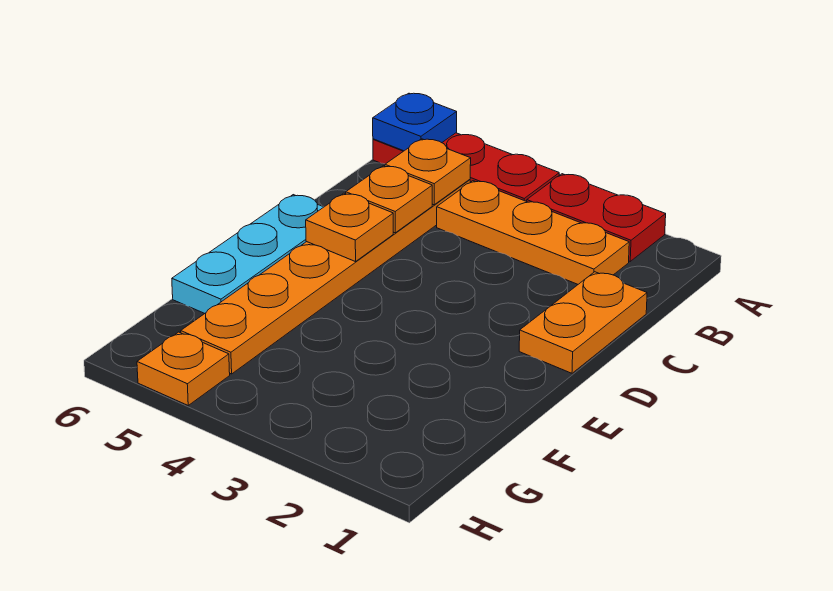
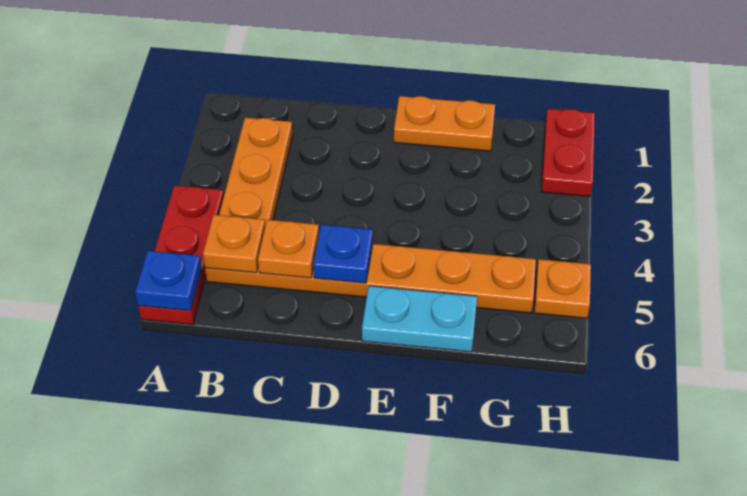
red 1x2 plate [527,174,666,261] -> red 1x2 plate moved to [541,109,595,197]
orange 1x2 plate [519,272,647,373] -> orange 1x2 plate moved to [394,96,495,151]
orange 1x1 plate [306,193,393,262] -> blue 1x1 plate [313,225,373,283]
cyan 1x3 plate [172,195,323,314] -> cyan 1x2 plate [362,286,477,352]

